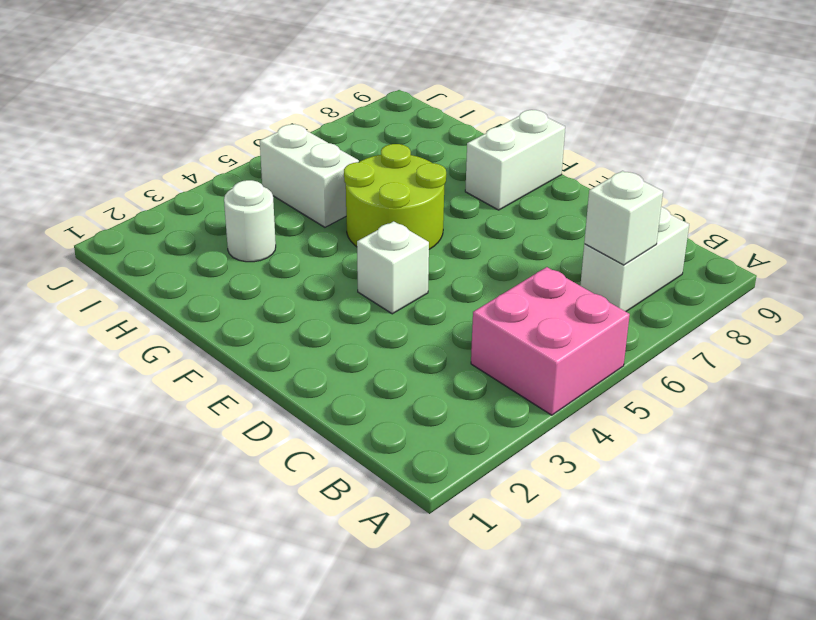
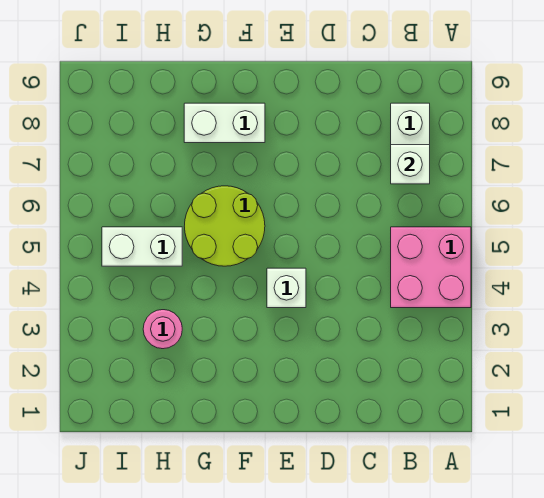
white 1x2 brick [465,110,565,210] -> white 1x2 brick turned to [184,103,265,143]
white 1x1 round brick [224,180,276,262] -> pink 1x1 round brick [143,310,182,349]

